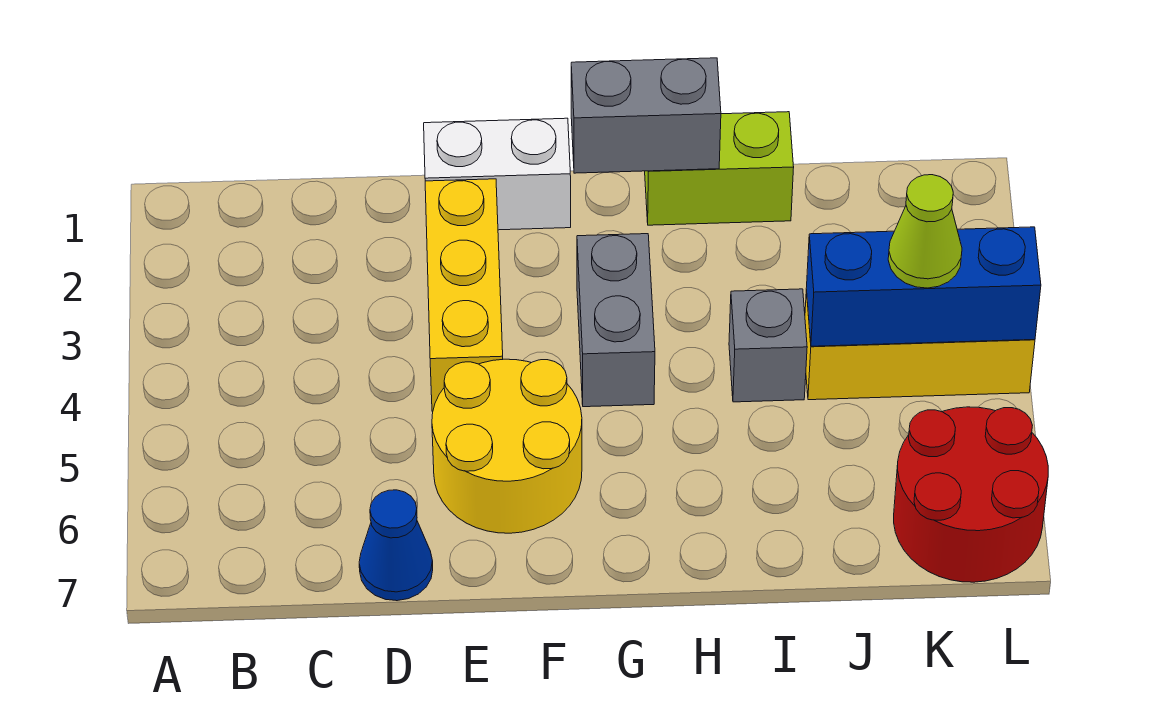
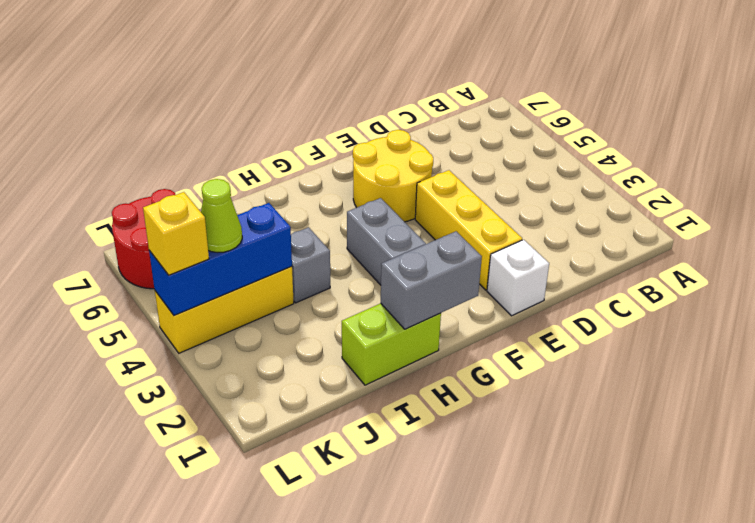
blue 1x1 cone [359,490,433,601] -> none
white 1x2 brick [424,118,571,230] -> white 1x1 brick [487,240,549,316]
none -> yellow 1x1 brick [143,192,209,275]

